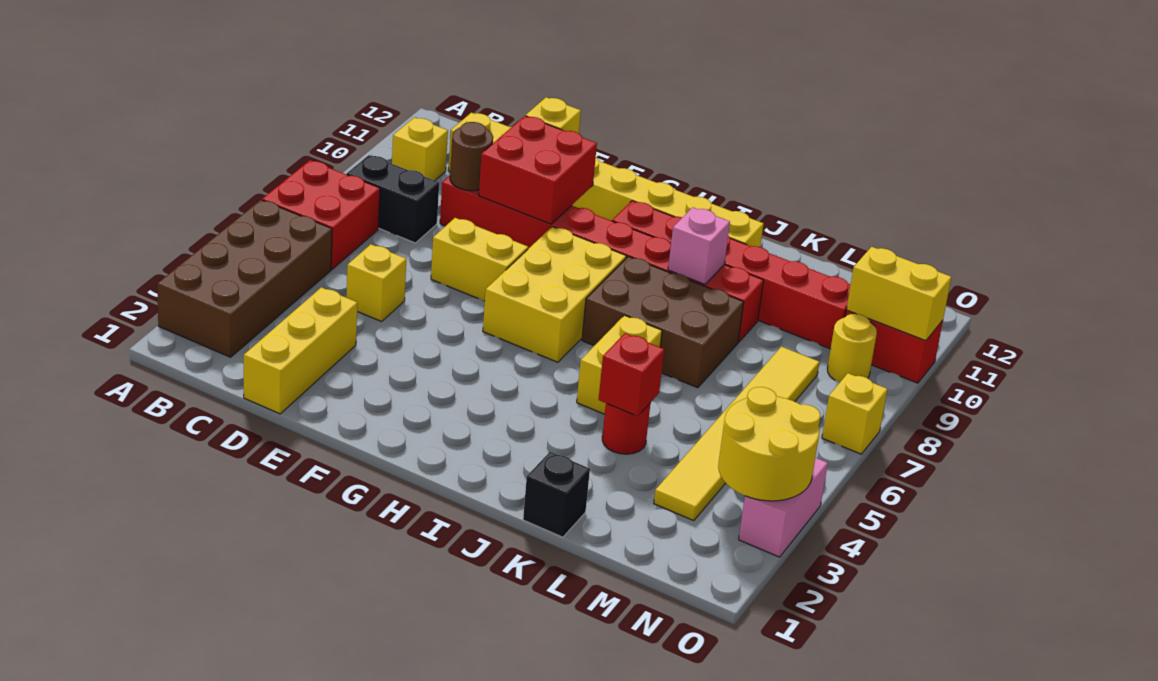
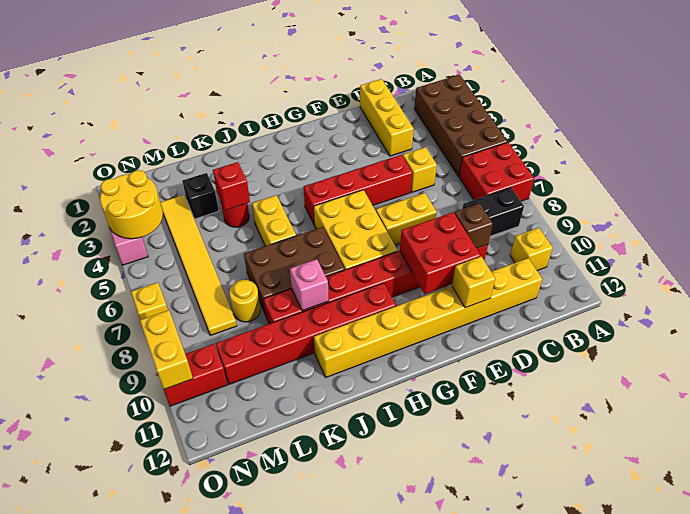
brown 1x1 round brick [450,122,493,191] -> brown 1x1 brick [455,203,493,248]
none -> red 1x4 brick [303,155,413,225]
black 1x1 brick [523,452,590,537] -> black 1x1 brick moved to [182,173,219,219]
yellow 1x1 round brick [827,314,877,382] -> yellow 1x1 round brick moved to [229,280,260,322]
yellow 1x2 brick [846,247,951,341] -> yellow 1x2 brick turned to [140,310,193,389]

